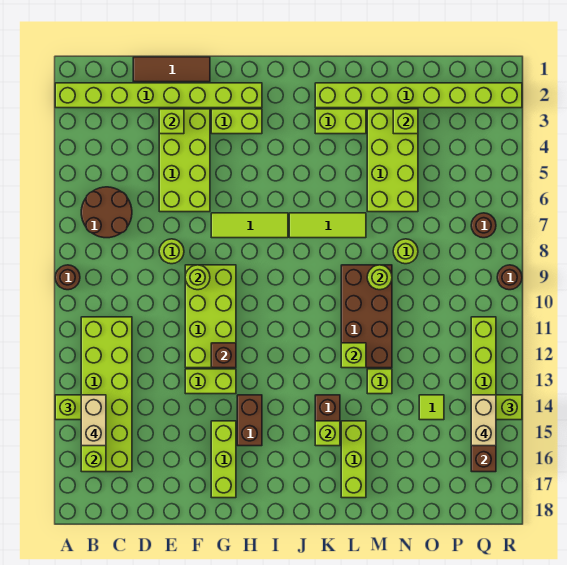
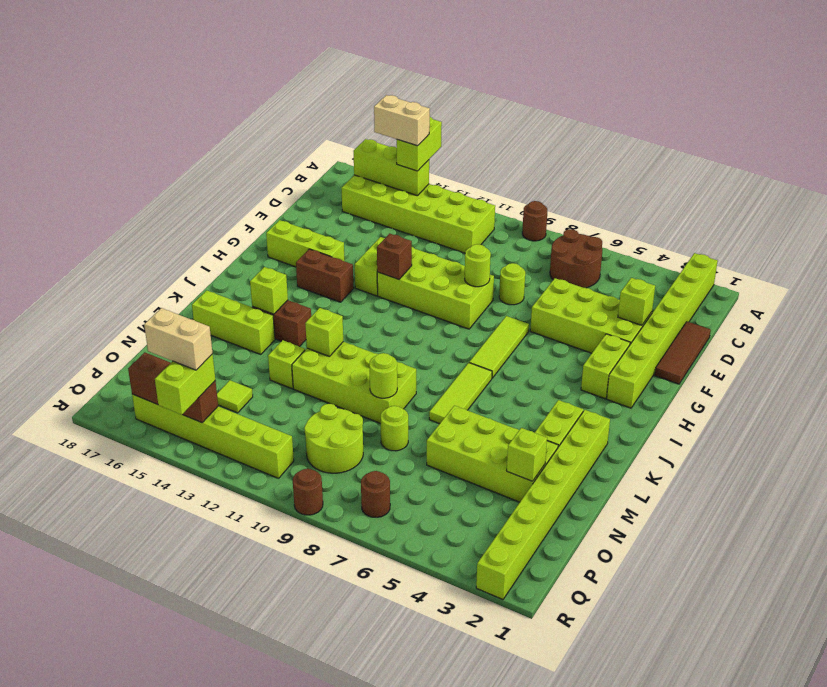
brown 2x4 brick [341,265,392,368] -> lime 2x4 brick [292,342,416,423]
none -> lime 2x2 round brick [304,404,363,473]

